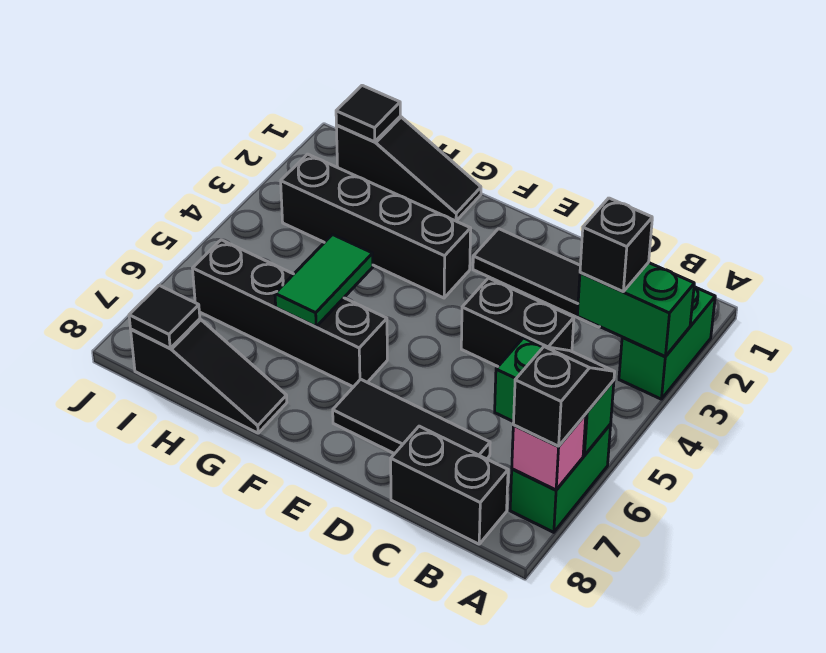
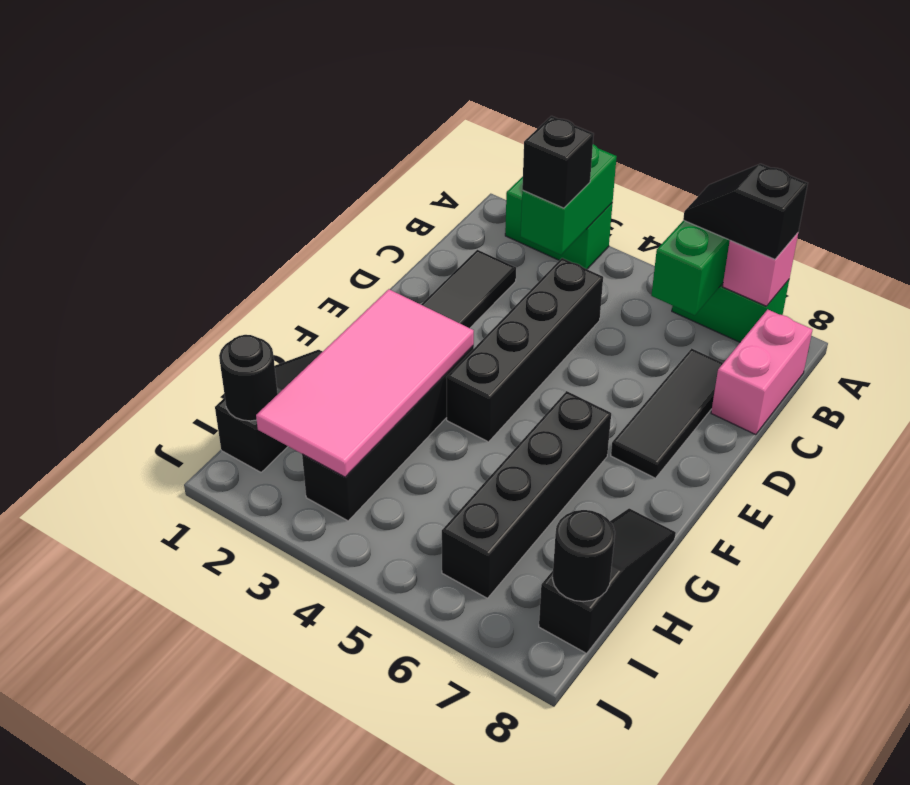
black 1x2 brick [391,426,508,544] -> pink 1x2 brick [711,309,813,435]
black 1x2 brick [461,278,574,366] -> black 1x4 brick [446,258,603,442]
none -> pink 2x4 tile [256,289,474,477]
green 1x2 tile [275,235,373,327] -> none
black 1x1 tile [336,85,400,142] -> black 1x1 round brick [219,335,278,421]
black 1x1 tile [129,285,200,348] -> black 1x1 round brick [553,510,615,602]

